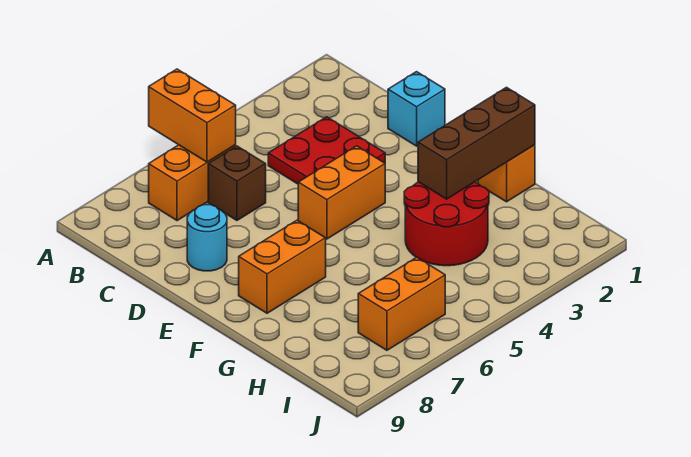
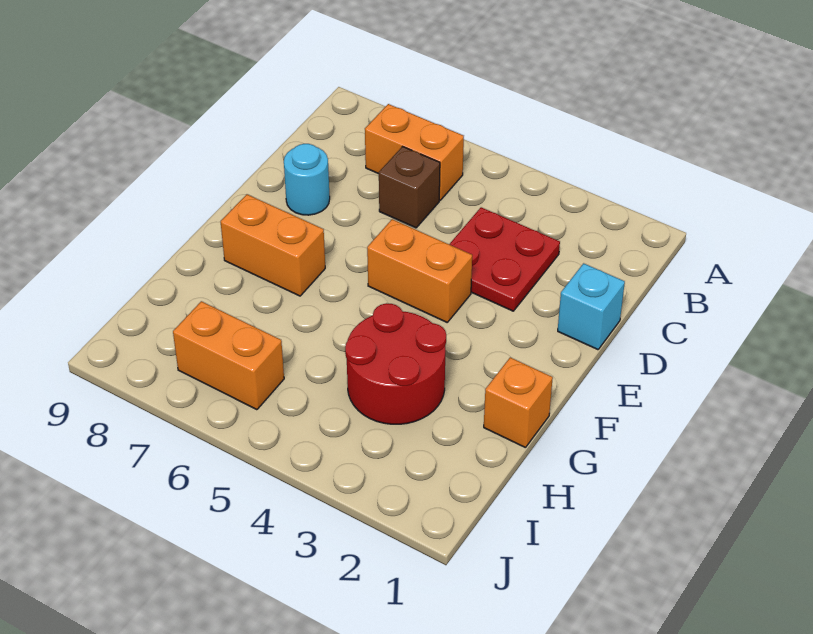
orange 1x2 brick [149,69,236,162] -> none
brown 1x3 brick [418,87,535,199] -> none

